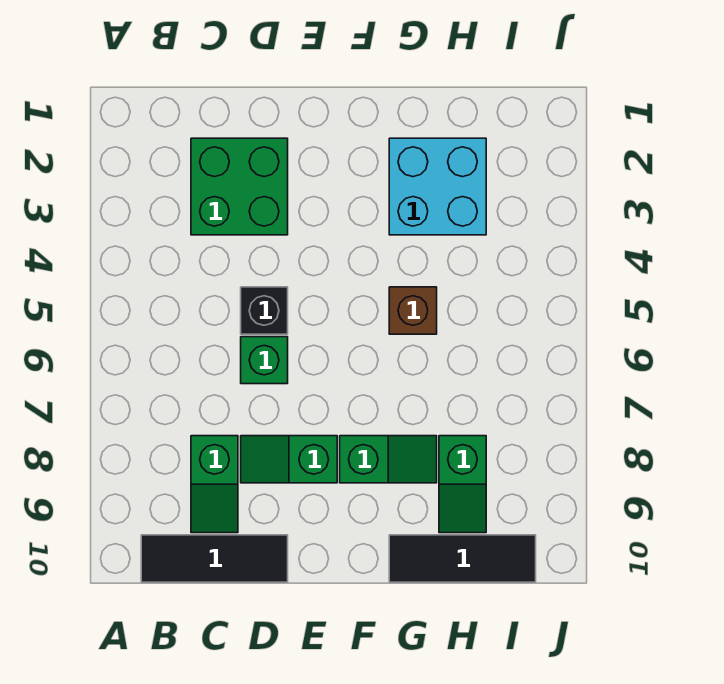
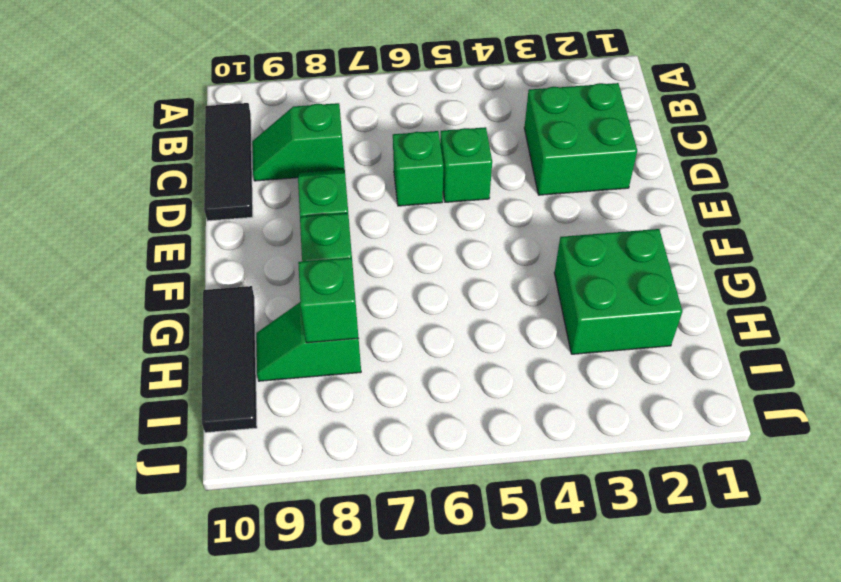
black 1x1 brick [241,287,288,334] -> green 1x1 brick [440,127,492,202]
cyan 2x2 brick [389,138,486,235] -> green 2x2 brick [554,229,682,354]
brown 1x1 brick [389,287,437,334] -> none
none -> green 1x1 brick [298,257,358,343]

